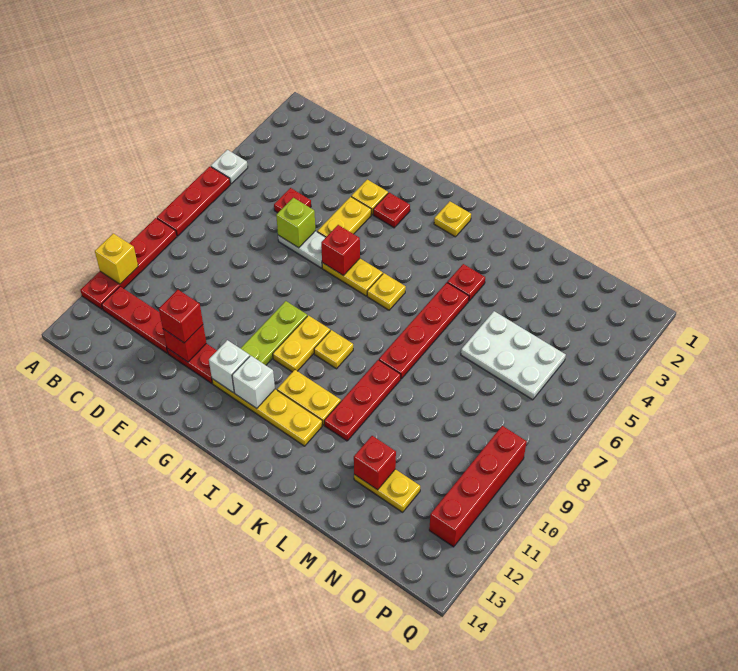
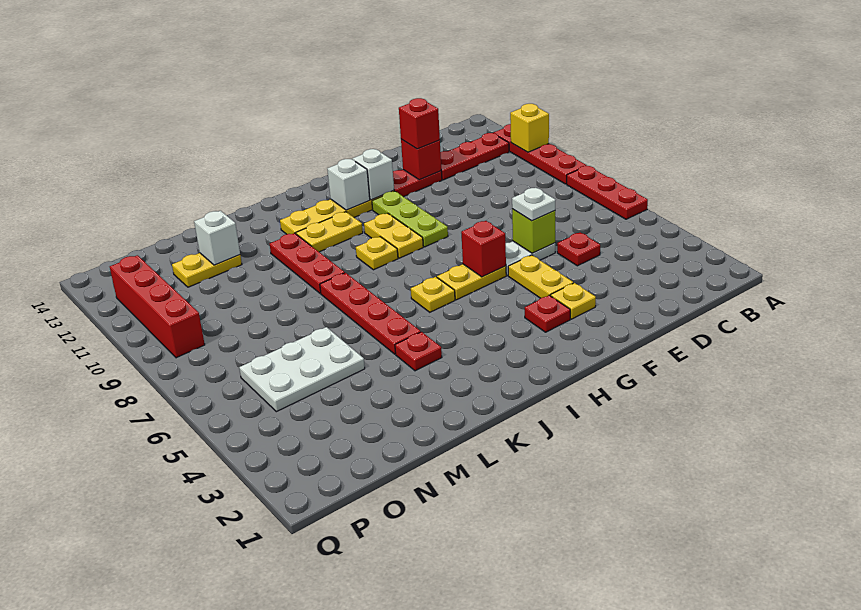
white 1x1 plate [211,150,248,184] -> white 1x1 plate moved to [512,188,555,221]
yellow 1x1 plate [434,201,471,237] -> none
red 1x1 brick [354,436,396,490] -> white 1x1 brick [194,211,240,265]

